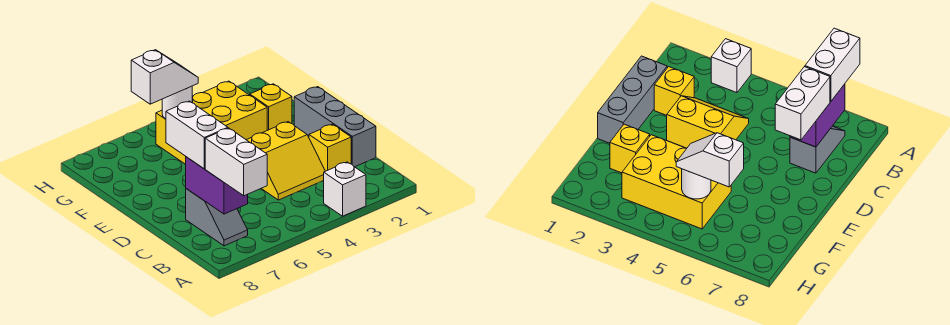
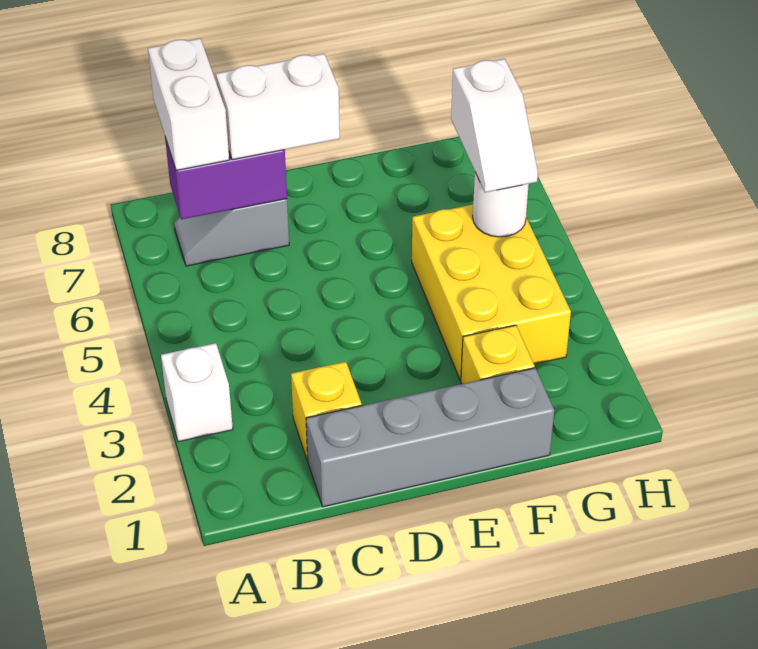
white 1x2 brick [205,128,267,196] -> white 1x2 brick turned to [148,38,229,170]
grey 1x3 brick [294,87,376,167] -> grey 1x4 brick [306,368,554,507]
yellow 2x2 slope [247,122,325,200] -> none

